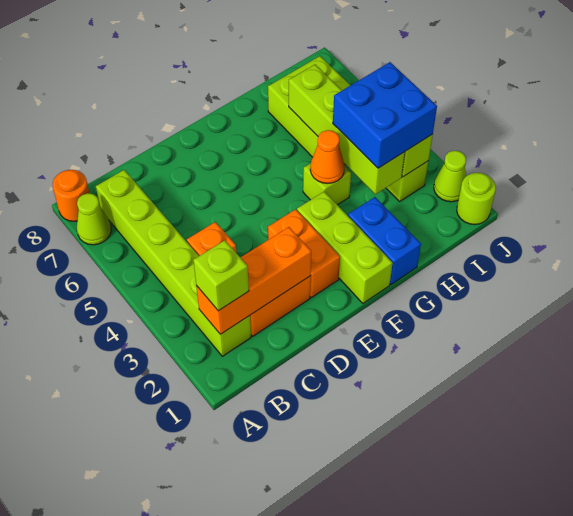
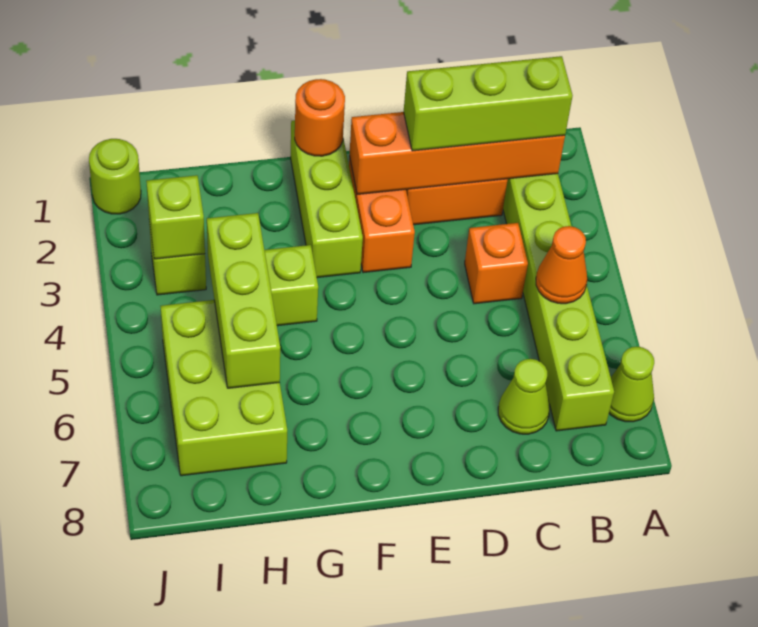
orange 1x1 round brick [53,170,90,221] -> orange 1x1 round brick moved to [295,79,345,156]
orange 1x3 brick [196,227,311,334] -> orange 1x4 brick [349,112,565,194]
lime 1x1 brick [193,240,249,311] -> lime 1x3 brick [404,56,573,151]
blue 1x2 brick [348,197,421,284] -> none
orange 1x1 cone [310,130,345,183] -> orange 1x1 cone moved to [536,226,587,304]
lime 1x4 brick [289,65,405,194] -> lime 1x3 brick [207,213,280,388]
blue 2x2 brick [333,62,437,168] -> none
lime 1x1 cone [434,151,466,202] -> lime 1x1 cone moved to [498,359,550,434]

